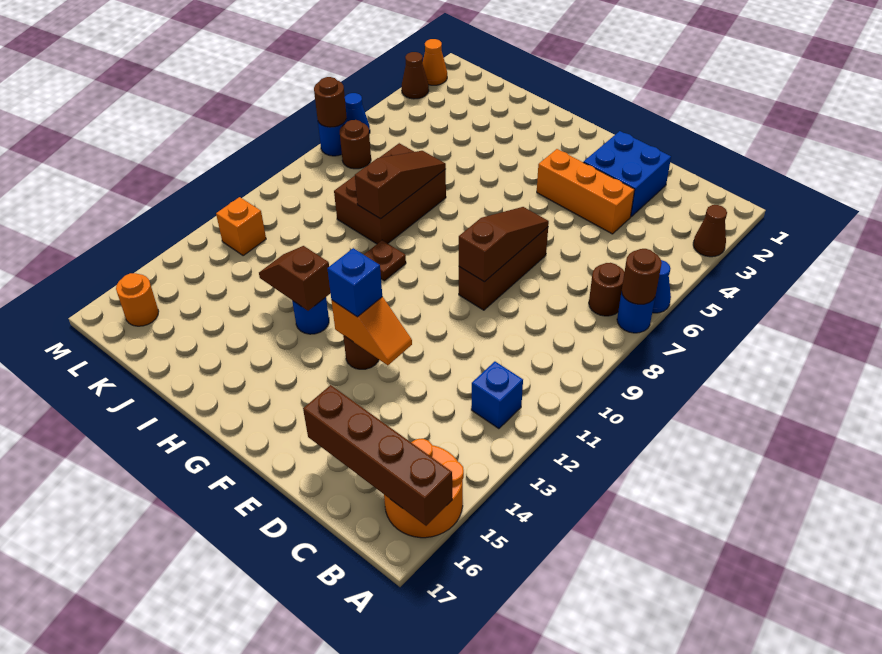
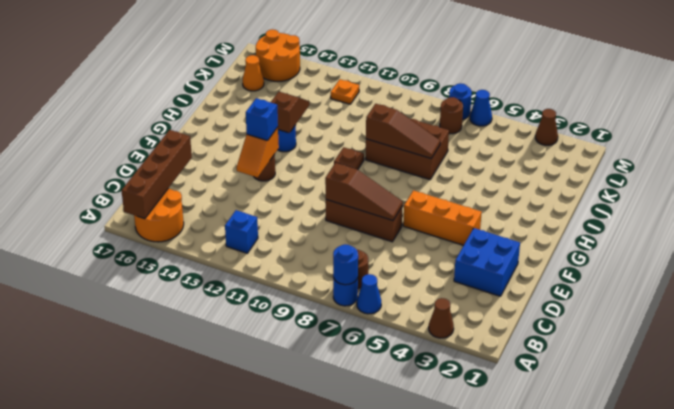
brown 1x1 round brick [621,249,662,304] -> blue 1x1 round brick [333,244,358,285]
orange 1x3 brick [537,149,635,234] -> orange 1x3 brick turned to [403,190,482,245]
orange 1x1 brick [216,197,266,256] -> orange 1x1 plate [331,79,359,104]
orange 1x1 round brick [116,273,159,326] -> orange 2x2 round brick [256,29,300,81]
orange 1x1 cone [423,39,447,85] -> orange 1x1 cone moved to [243,55,264,91]
brown 1x1 round brick [314,77,347,127] -> none

